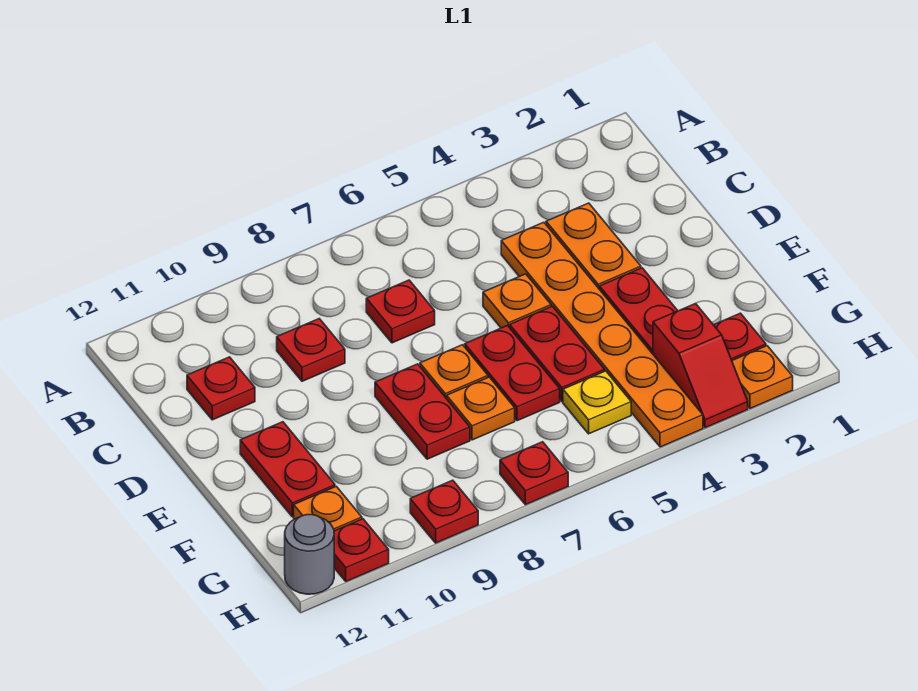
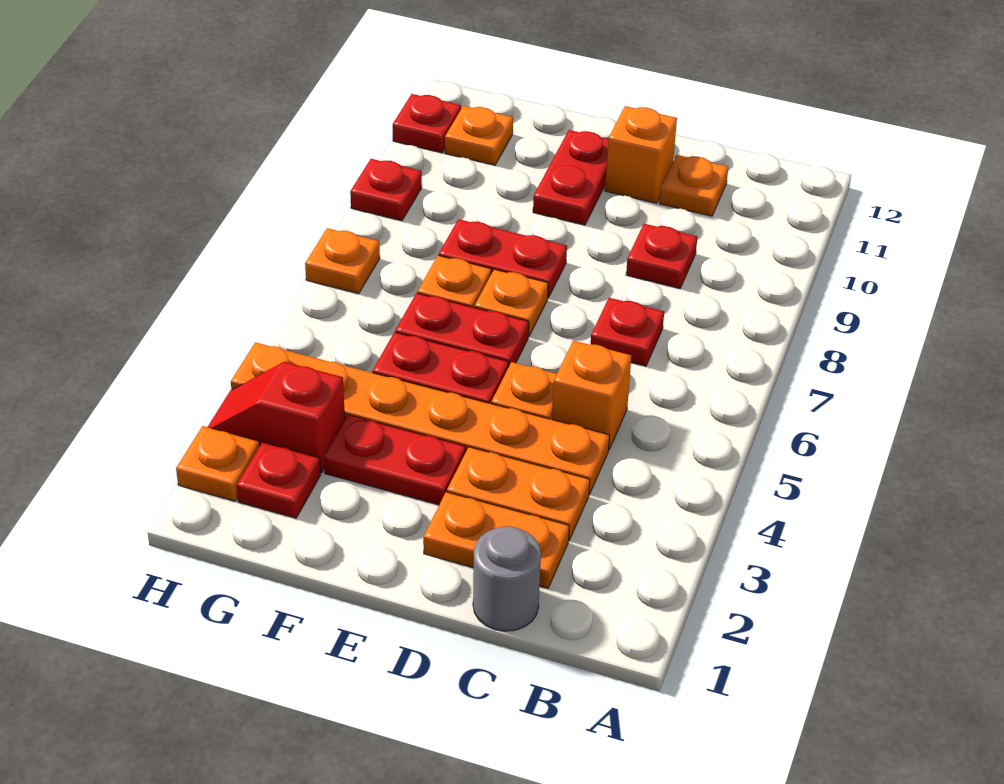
none -> orange 1x2 plate [423,492,569,588]
none -> orange 1x1 brick [552,341,631,449]
red 1x1 plate [187,357,255,420] -> orange 1x1 plate [660,155,728,216]
none -> orange 1x1 brick [605,106,677,203]
red 1x2 plate [240,422,335,517] -> red 1x2 plate turned to [533,130,608,225]
yellow 1x1 plate [563,371,631,434] -> none
red 1x1 plate [500,442,568,505] -> orange 1x1 plate [305,228,380,294]
grey 1x1 round brick [285,515,334,594] -> grey 1x1 round brick moved to [473,526,541,631]

